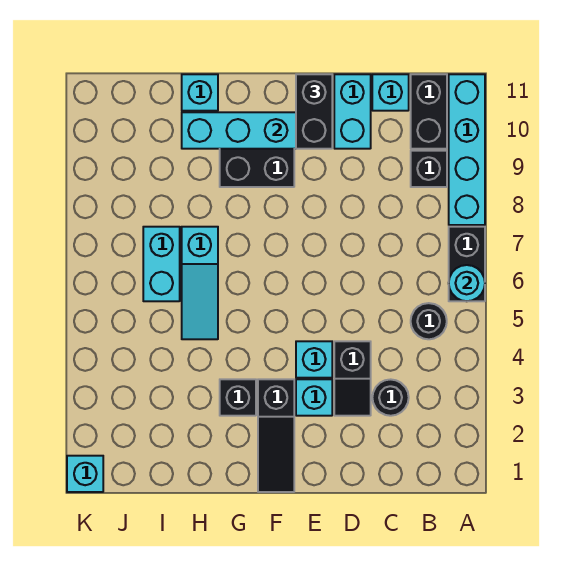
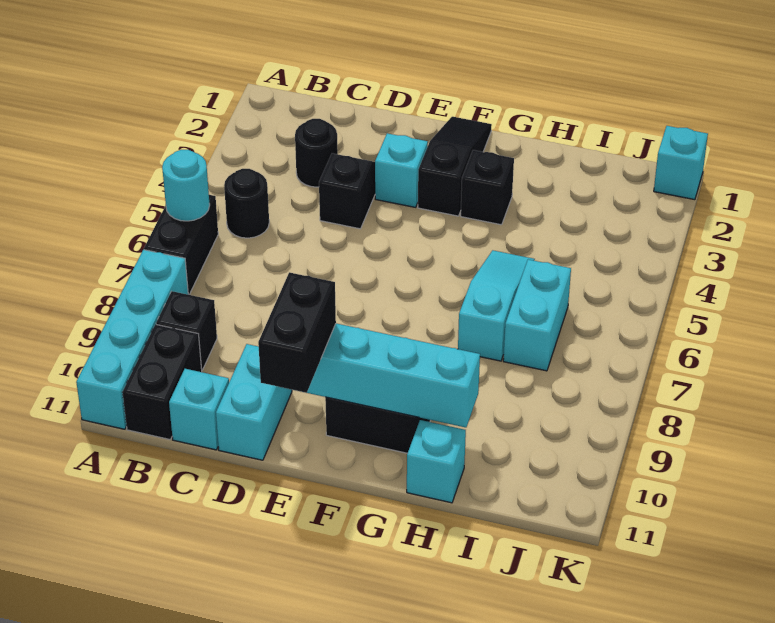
cyan 1x1 brick [296,341,332,378] -> none

